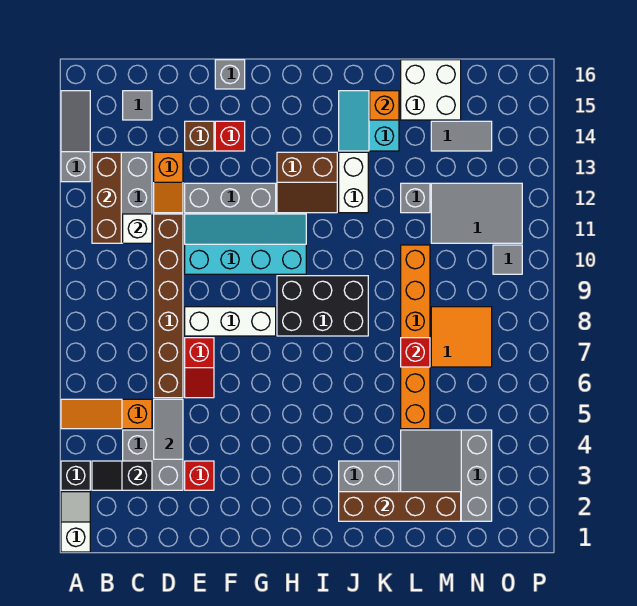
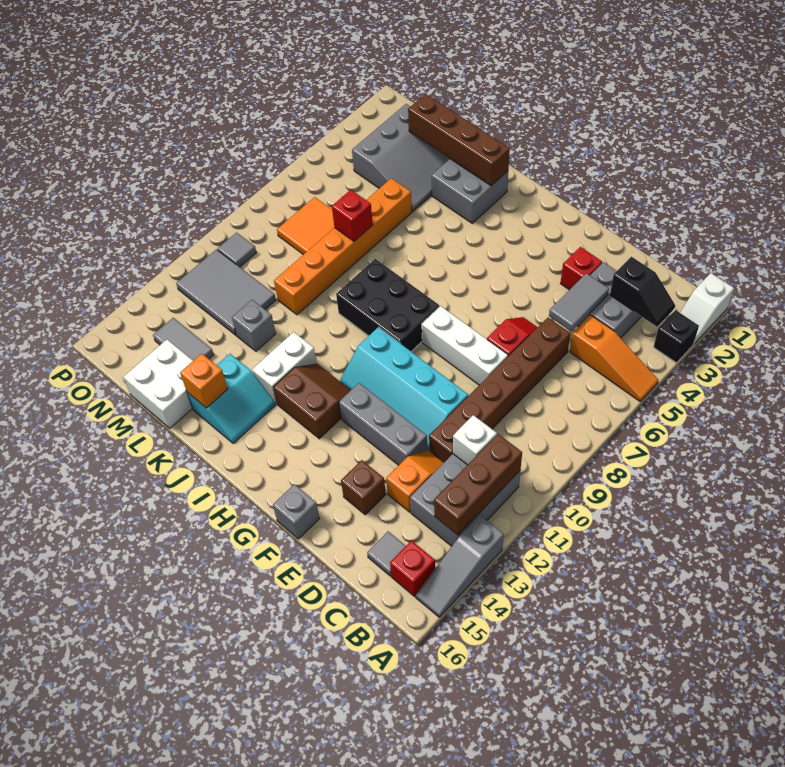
red 1x1 brick [215,121,245,151] -> red 1x1 brick moved to [390,540,435,596]

